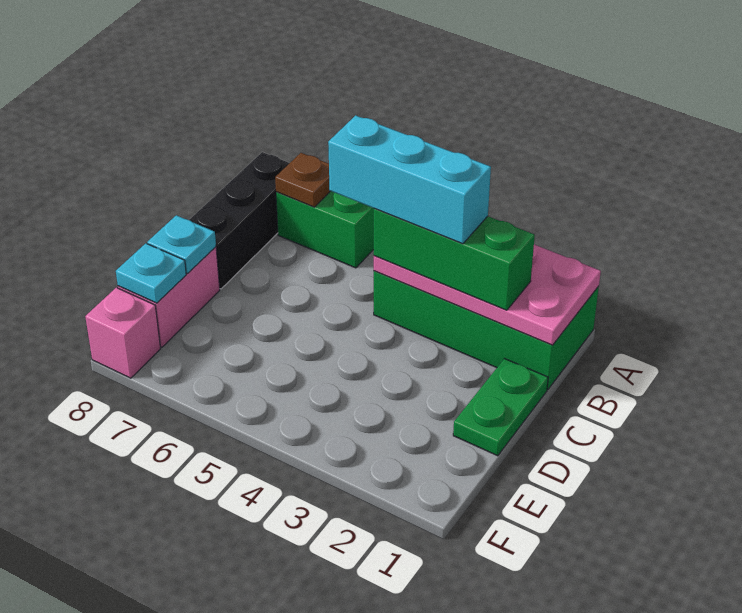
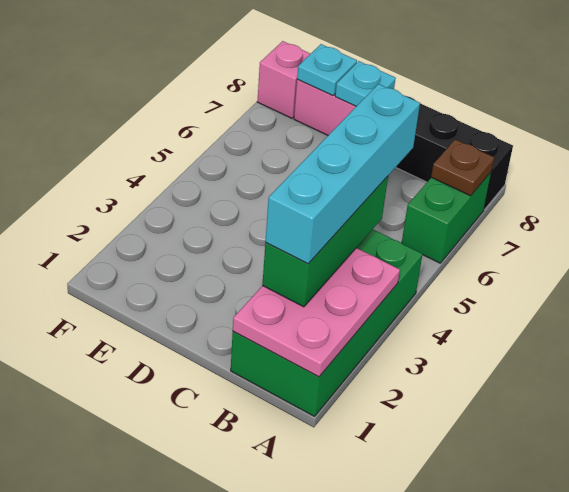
pink 2x4 plate [374,244,601,345] -> pink 2x3 plate [233,248,400,377]
cyan 1x3 brick [328,115,491,244] -> cyan 1x4 brick [265,84,420,264]
green 1x2 plate [453,359,548,456] -> none

